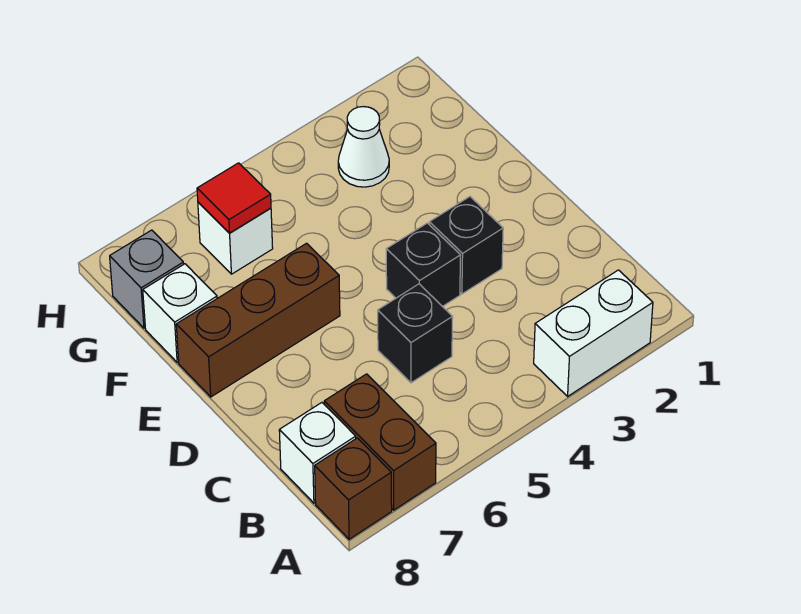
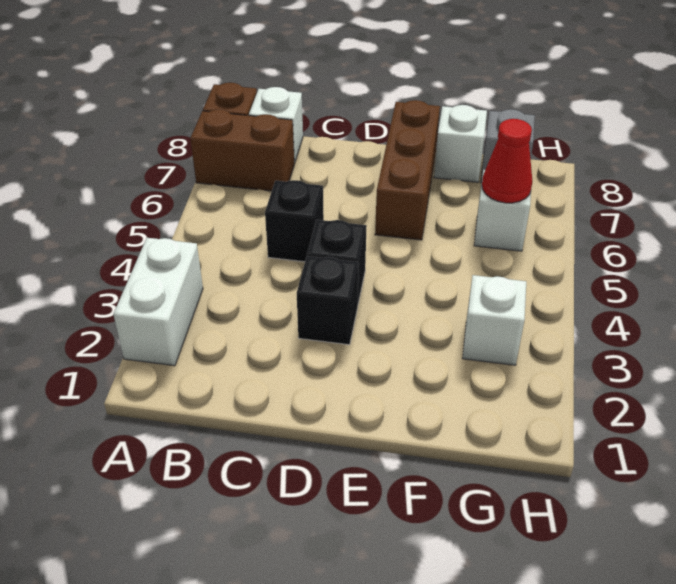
white 1x1 cone [338,107,389,187] -> white 1x1 brick [462,275,526,365]
red 1x1 tile [197,163,271,233] -> red 1x1 cone [482,119,532,203]

